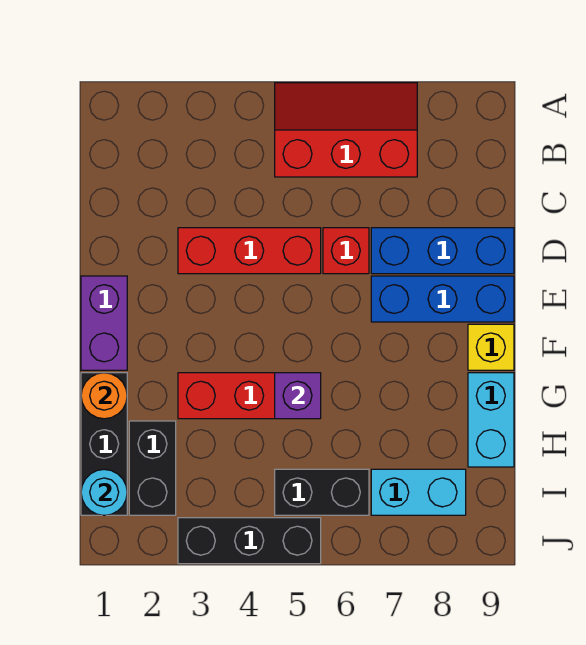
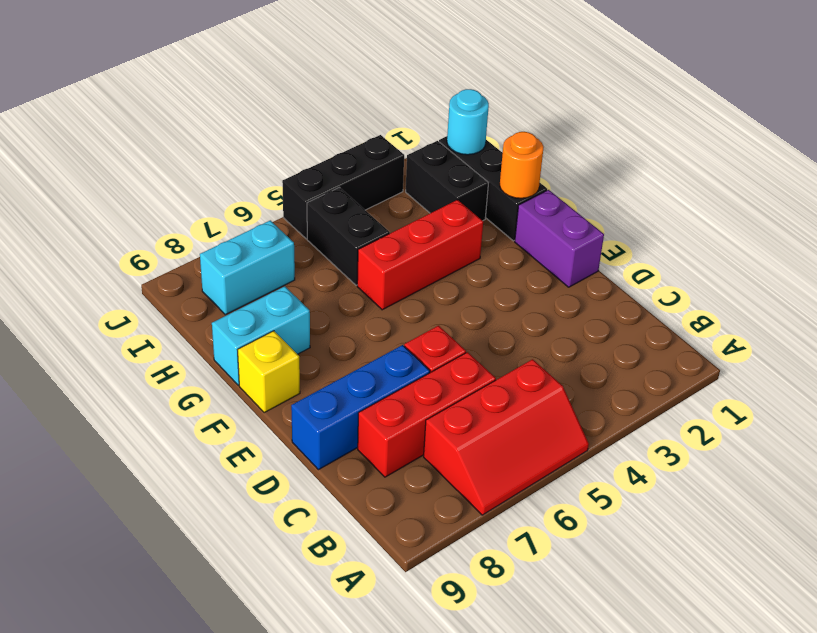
red 1x3 brick [178,228,321,274] -> red 1x3 brick moved to [358,352,496,477]
blue 1x3 brick [371,276,514,322] -> none
purple 1x1 brick [275,373,321,419] -> none
cyan 1x2 brick [468,373,514,467] -> cyan 1x2 brick turned to [212,286,310,385]
black 1x2 brick [275,469,369,515] -> black 1x2 brick turned to [307,188,390,285]

